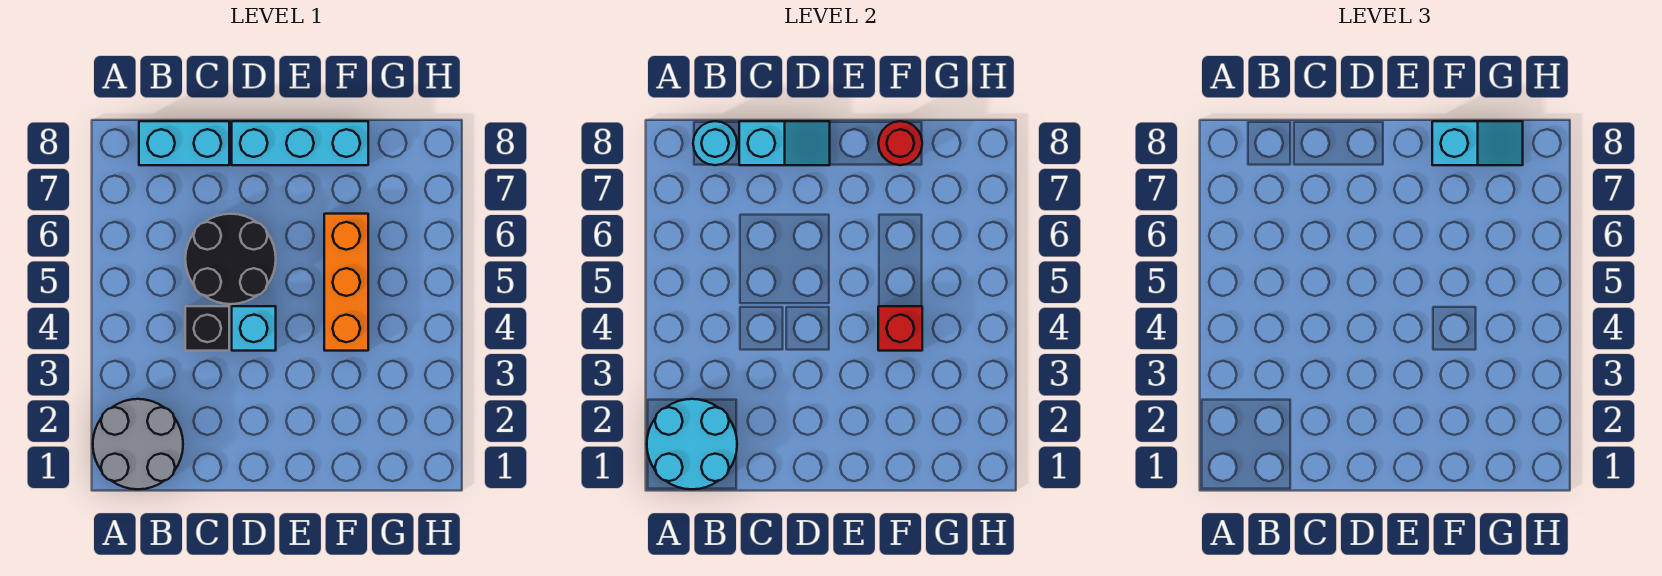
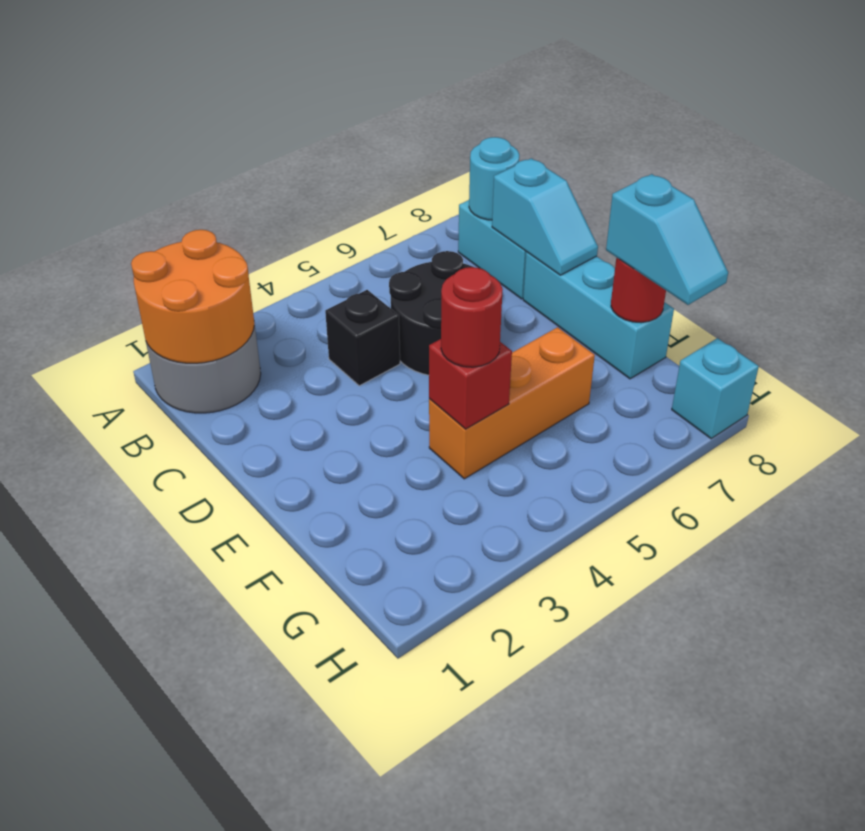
cyan 2x2 round brick [647,399,737,489] -> orange 2x2 round brick [131,230,254,363]
cyan 1x1 brick [232,306,276,351] -> cyan 1x1 brick moved to [672,338,759,439]
none -> red 1x1 round brick [441,267,503,367]

